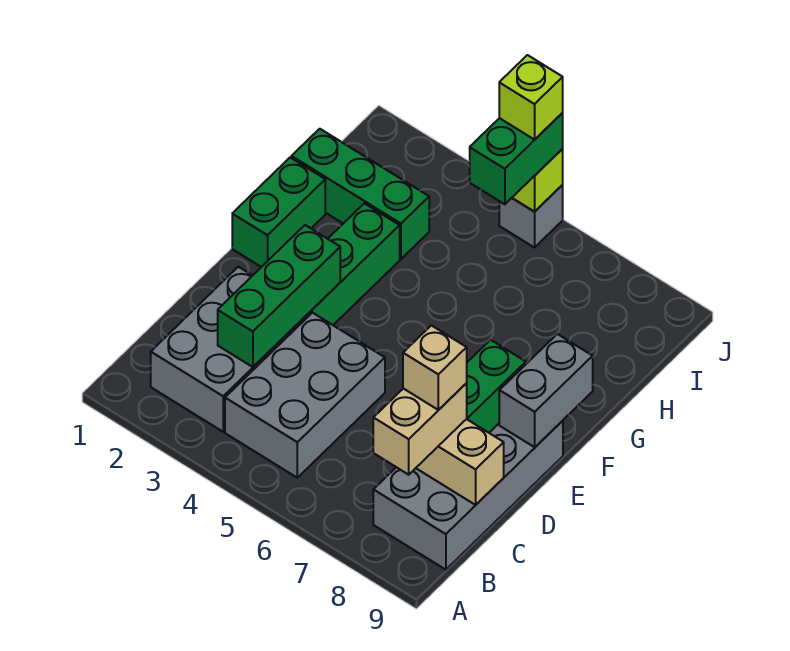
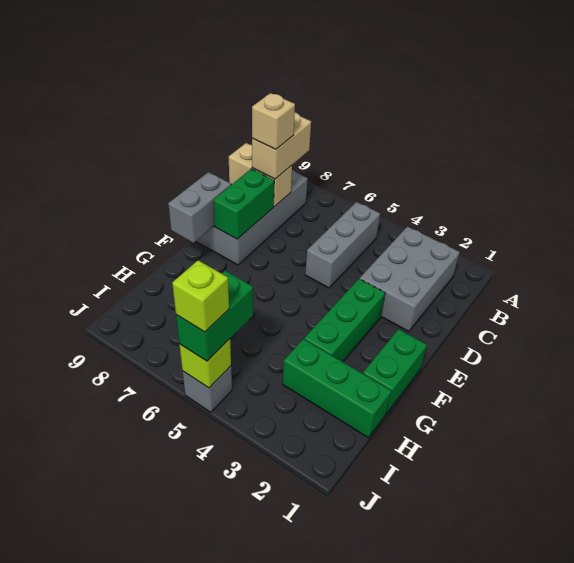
grey 2x3 brick [225,313,385,478] -> grey 1x3 brick [305,202,380,288]
green 1x3 brick [218,225,340,367] -> none

